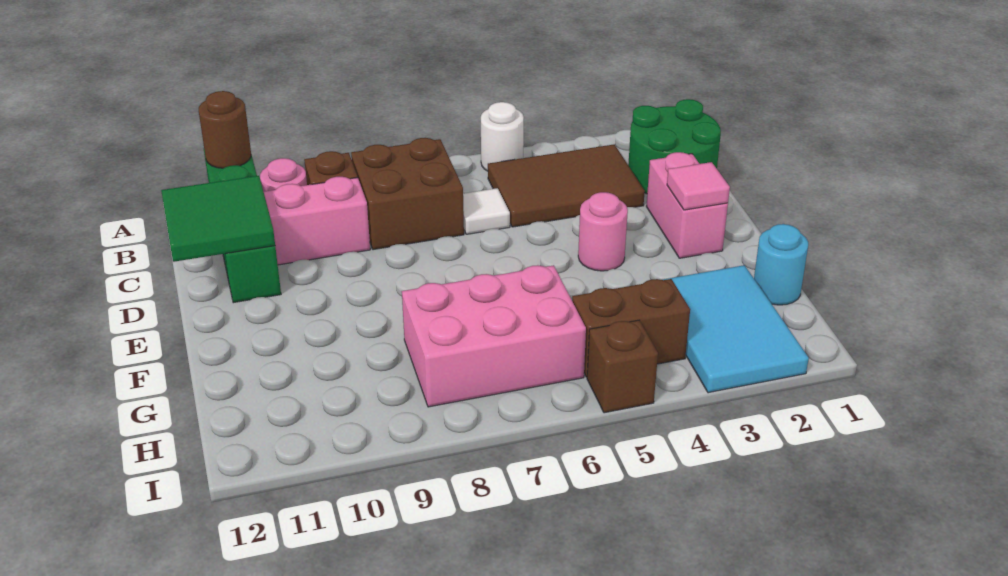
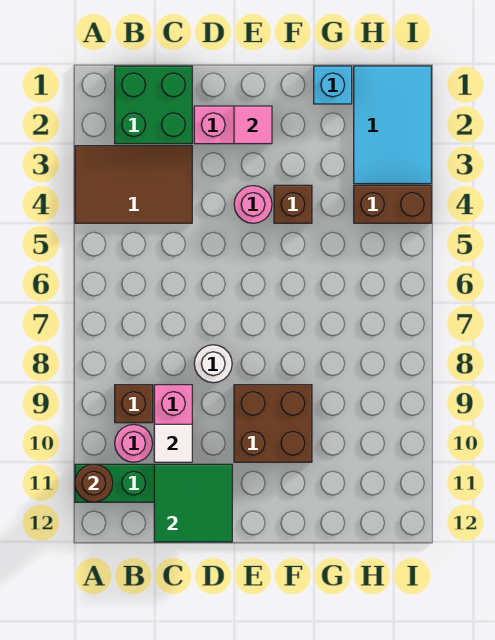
white 1x1 round brick [481,102,524,171] -> white 1x1 round brick moved to [194,345,232,383]
green 2x2 round brick [628,99,721,194] -> green 2x2 brick [115,66,192,144]
brown 2x3 tile [488,144,645,227] -> brown 2x3 tile turned to [75,146,192,223]
brown 2x2 brick [351,138,464,250] -> brown 2x2 brick moved to [234,385,312,462]
white 1x1 tile [463,188,510,234] -> white 1x1 tile moved to [154,424,192,462]
cyan 1x1 round brick [754,224,808,305] -> cyan 1x1 brick [314,66,352,104]
cyan 2x3 tile [662,265,809,393] -> cyan 2x3 tile turned to [354,66,431,184]
pink 2x3 brick [402,265,586,407] -> none
brown 1x2 brick [572,279,690,377] -> brown 1x2 brick turned to [354,185,431,223]
brown 1x1 brick [587,320,658,413] -> brown 1x1 brick moved to [274,185,312,223]

